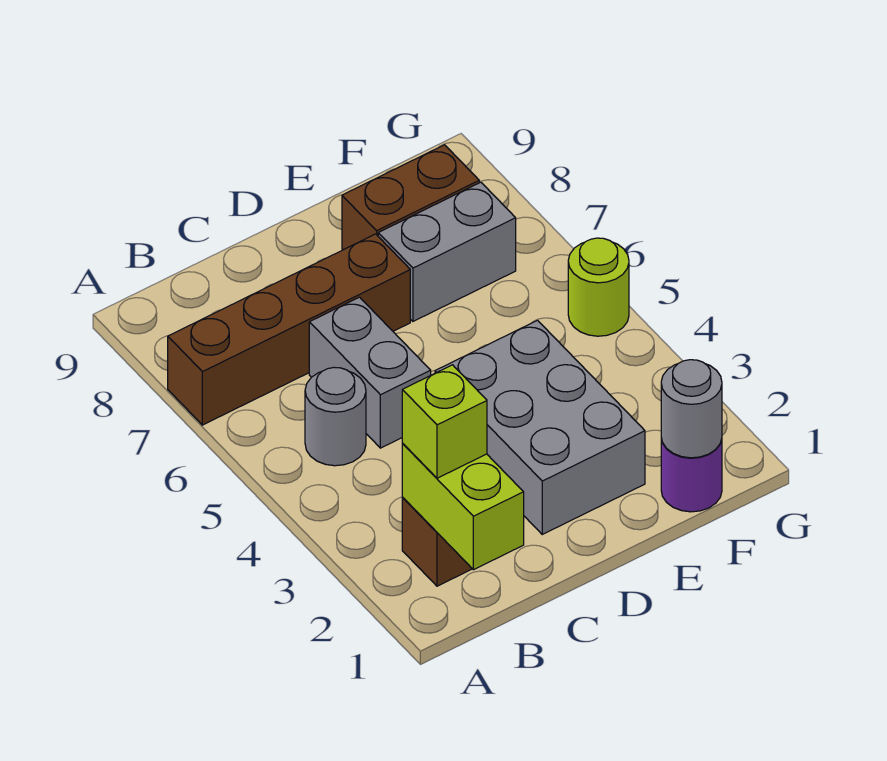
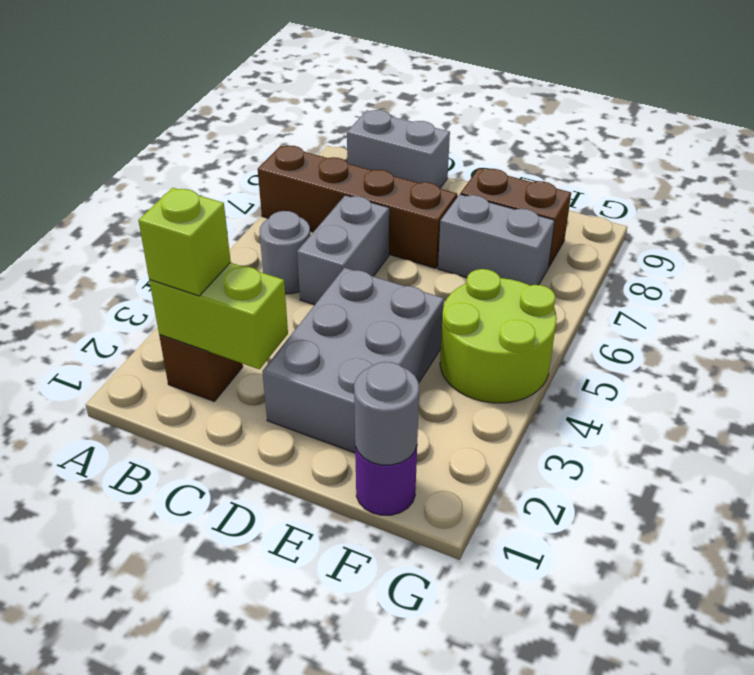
lime 1x2 brick [402,444,524,570] -> lime 1x2 brick turned to [149,262,288,369]
none -> grey 1x2 brick [347,110,450,188]
lime 1x1 round brick [568,238,629,336] -> lime 2x2 round brick [440,269,557,403]

